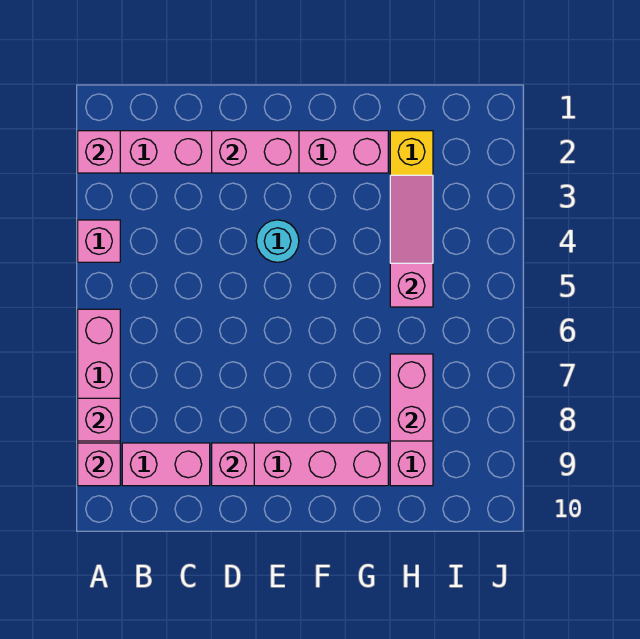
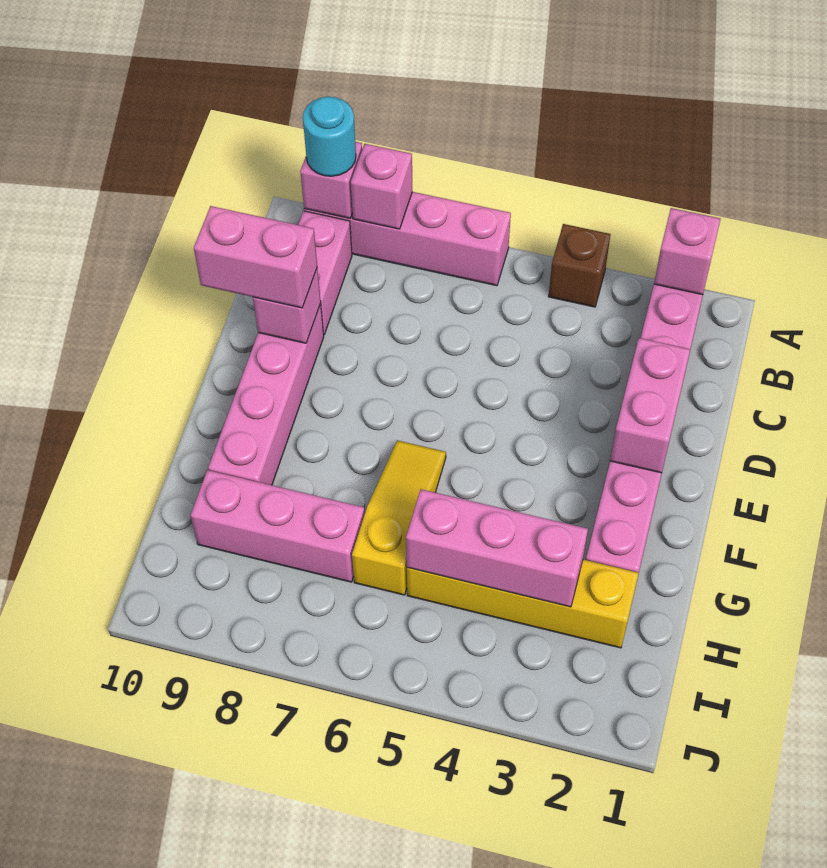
pink 1x1 brick [78,220,120,262] -> brown 1x1 brick [549,224,611,307]
cyan 1x1 round brick [256,220,299,262] -> cyan 1x1 round brick moved to [303,97,356,176]
none -> yellow 1x3 slope [352,440,446,595]
pink 1x3 slope [390,175,433,307] -> pink 1x3 brick [406,489,588,607]
pink 1x2 brick [390,354,433,441] -> pink 1x2 brick moved to [194,206,317,308]

